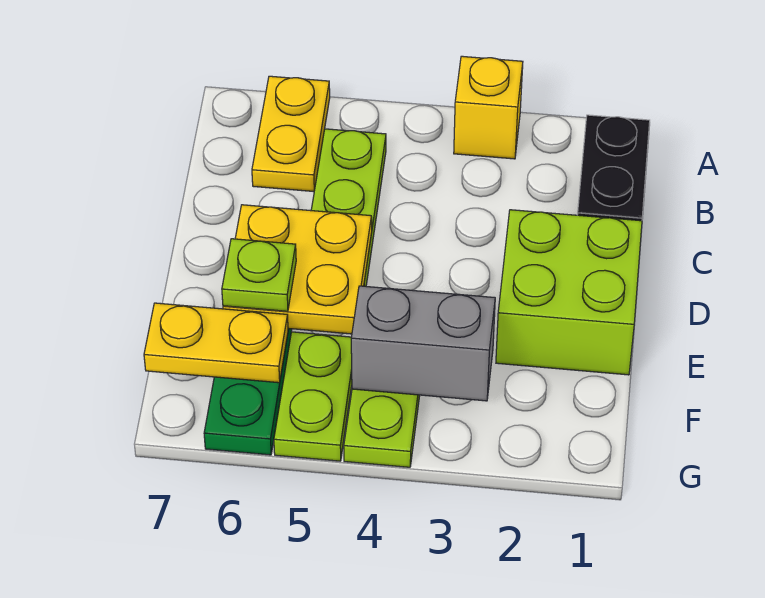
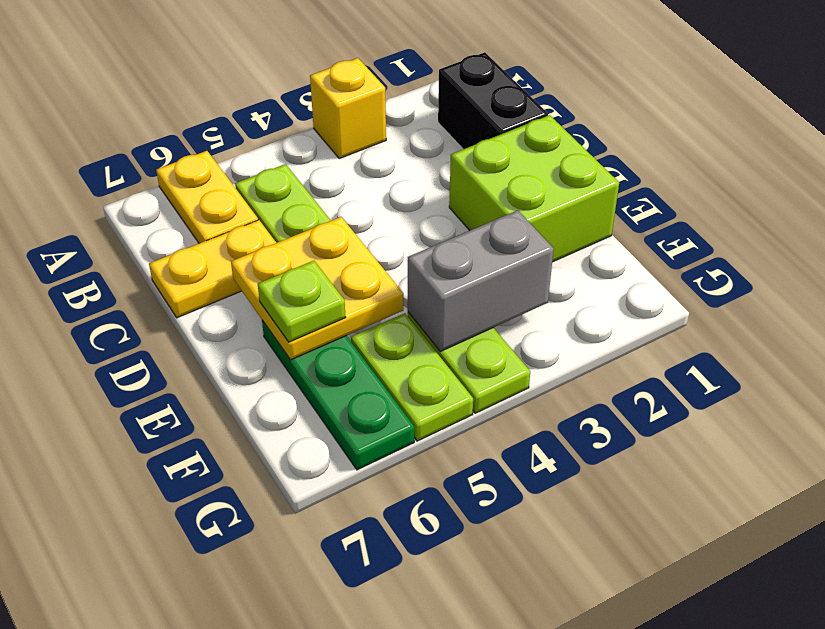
yellow 1x2 plate [144,303,288,383] -> yellow 1x2 plate moved to [149,220,276,318]

